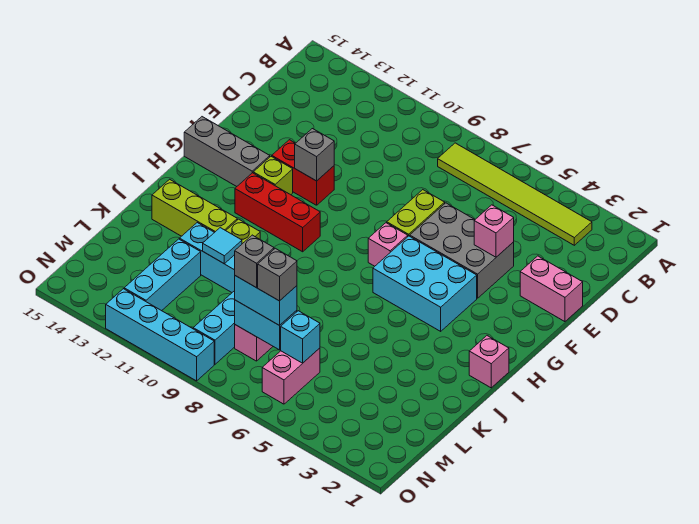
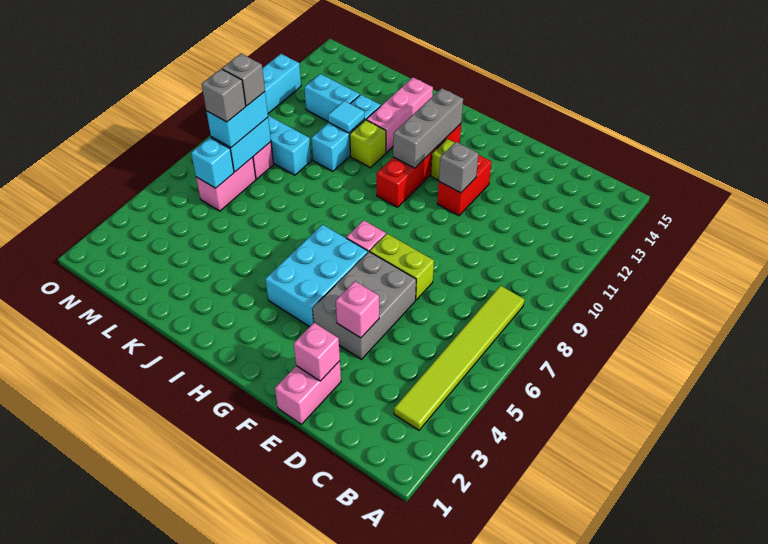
grey 1x3 brick [184,117,270,186] -> grey 1x3 brick moved to [393,88,463,168]
red 1x3 brick [235,173,320,252] -> red 1x4 brick [377,124,461,207]
pink 1x1 brick [469,336,509,388] -> pink 1x1 brick moved to [294,323,340,381]
lime 1x3 brick [152,179,237,236] -> pink 1x3 brick [366,78,433,152]
cyan 1x3 brick [124,239,201,311] -> cyan 1x2 brick [304,74,360,121]
pink 1x2 brick [262,348,320,404] -> pink 1x2 brick turned to [196,157,256,211]

